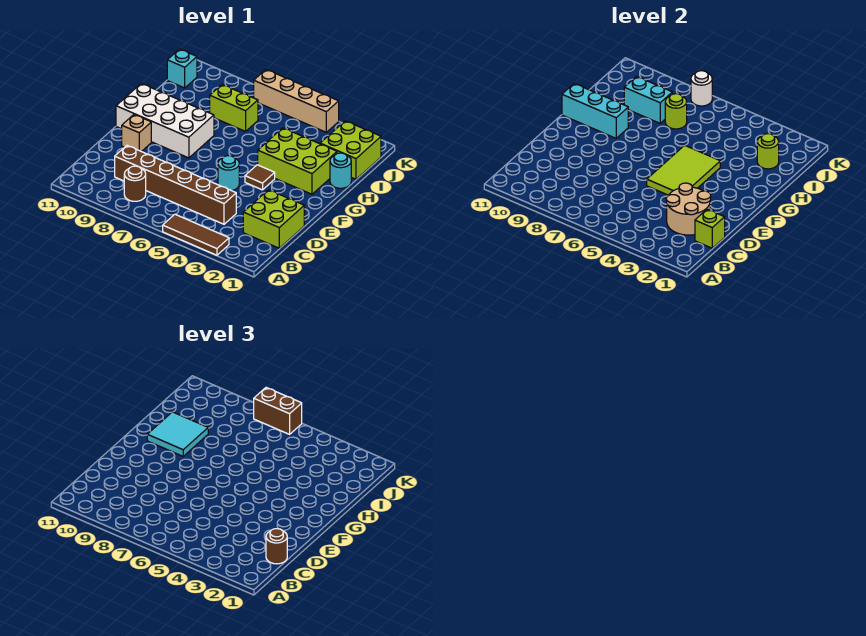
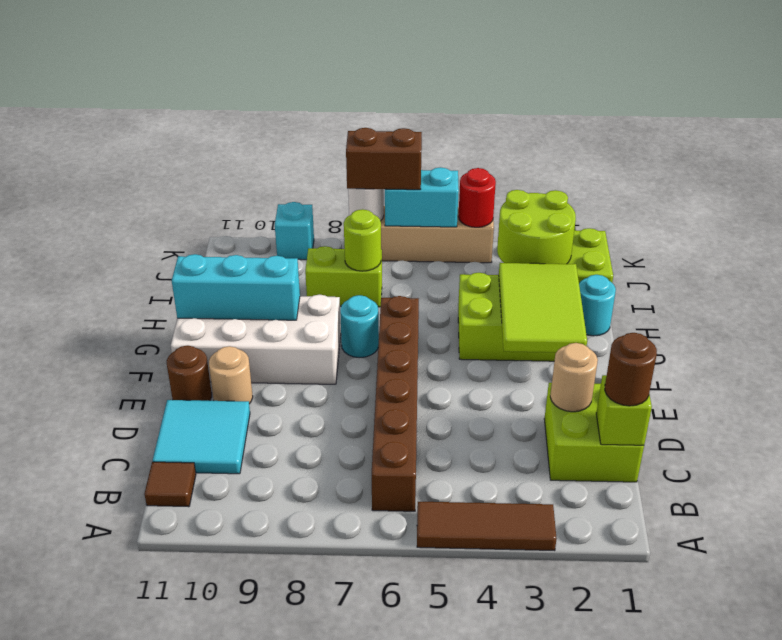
brown 1x1 round brick [124,166,146,201] -> brown 1x1 round brick moved to [167,346,212,401]
tan 2x2 round brick [666,183,711,235] -> tan 1x1 round brick [550,343,598,412]
brown 1x6 brick [115,145,236,224] -> brown 1x6 brick turned to [372,296,419,511]
lime 2x3 tile [647,145,720,195] -> lime 2x3 tile moved to [499,263,587,352]
cyan 1x1 round brick [218,156,239,191] -> cyan 1x1 round brick moved to [340,295,379,358]
tan 1x1 brick [122,115,151,152] -> tan 1x1 round brick [209,346,253,404]
brown 1x1 tile [245,165,275,190] -> brown 1x1 tile moved to [144,462,196,507]
cyan 2x2 tile [147,412,208,456] -> cyan 2x2 tile moved to [153,400,250,474]
lime 1x1 round brick [757,134,779,169] -> lime 2x2 round brick [497,190,576,264]
cyan 1x2 brick [624,76,672,123] -> cyan 1x2 brick moved to [385,167,459,227]
cyan 1x1 brick [167,49,197,88] -> cyan 1x1 brick moved to [275,202,314,260]
none -> red 1x1 round brick [458,168,496,227]

